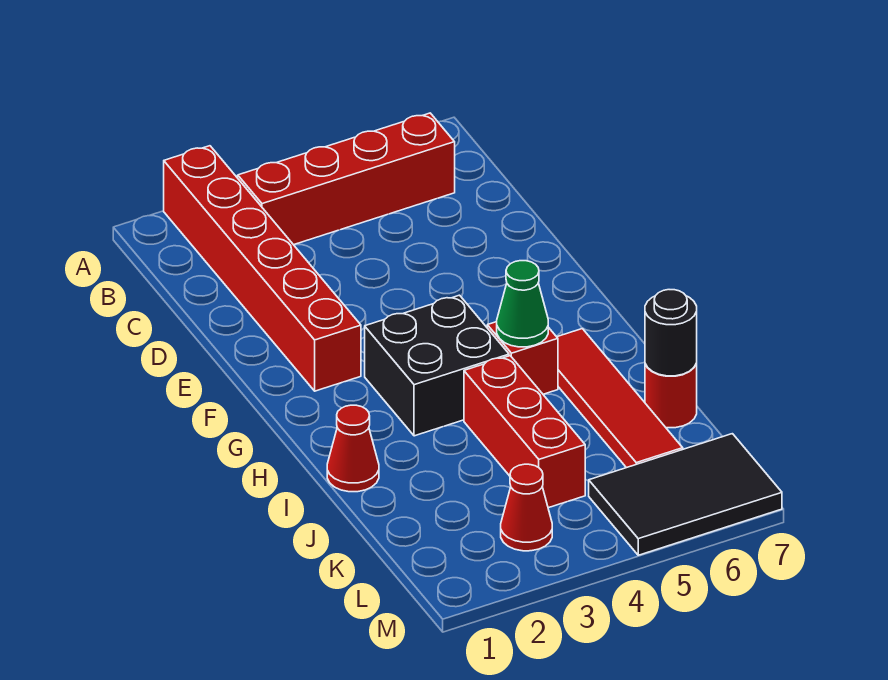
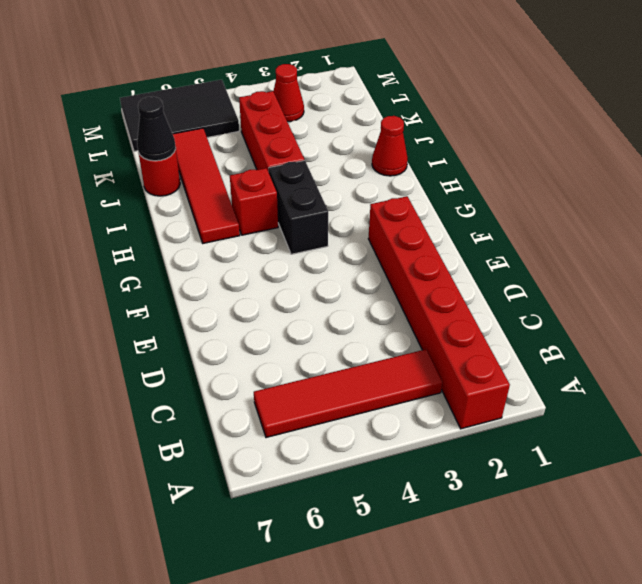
red 1x4 brick [238,113,455,245] -> red 1x4 tile [254,349,442,438]
black 2x2 brick [365,295,509,436] -> black 1x2 brick [269,160,328,254]
green 1x1 cone [497,261,548,347] -> none
black 1x1 round brick [645,290,697,376] -> black 1x1 cone [137,97,176,161]

